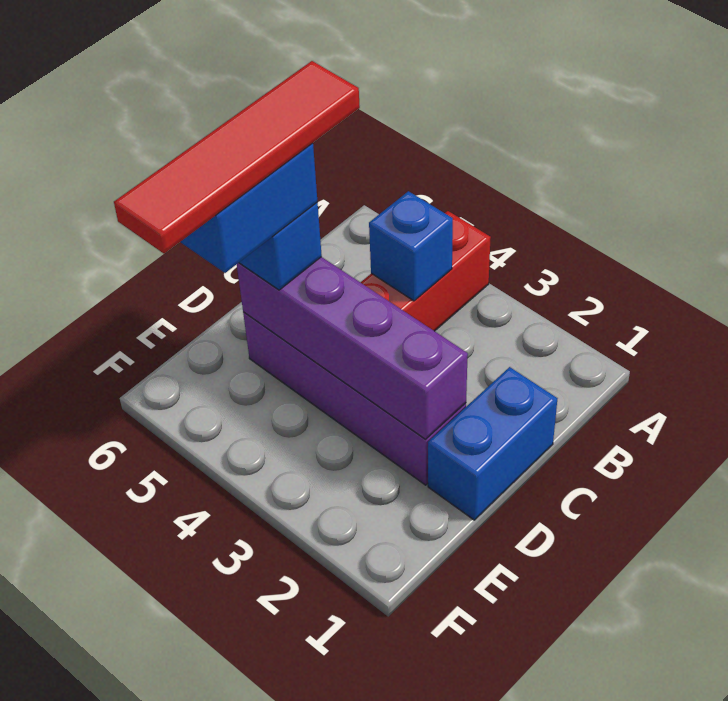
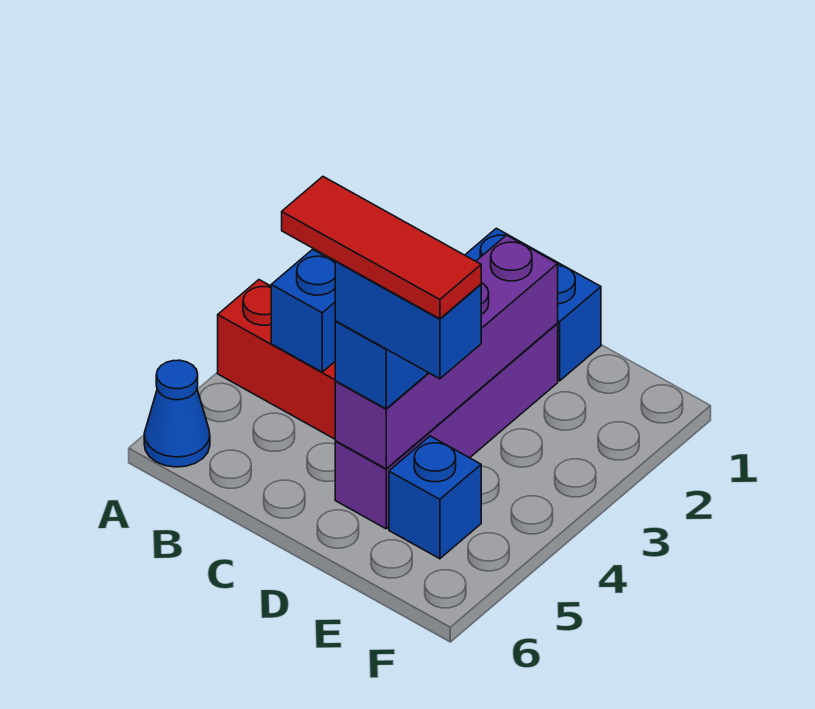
none -> blue 1x1 cone [144,360,210,467]
red 1x4 tile [114,61,360,254] -> red 1x3 tile [282,177,481,319]
none -> blue 1x1 brick [389,436,481,559]

